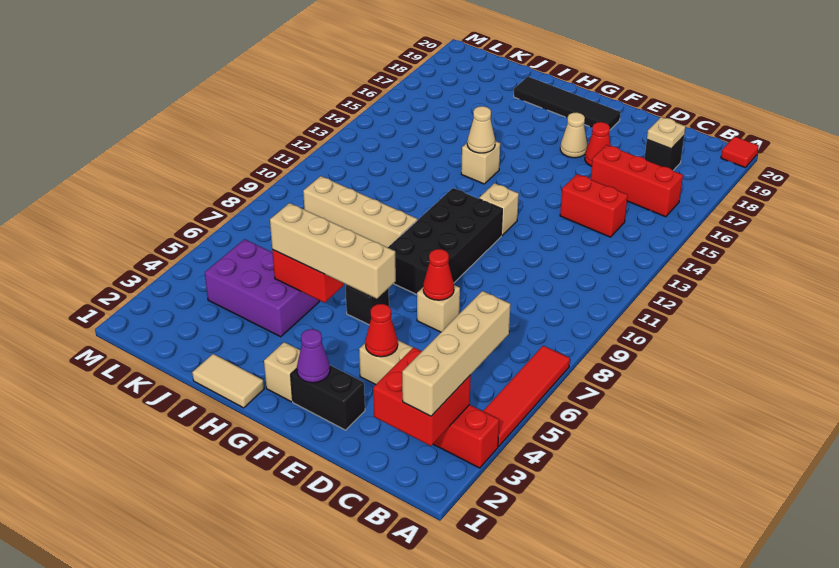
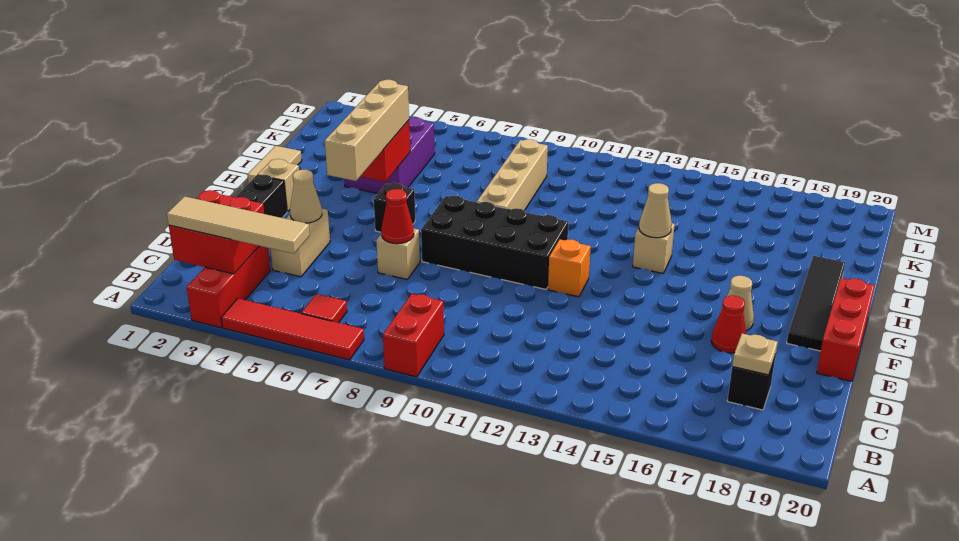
red 1x1 tile [721,136,759,167] -> red 1x1 tile moved to [301,294,347,323]
tan 1x4 brick [402,291,511,416] -> tan 1x4 tile [167,196,310,254]
red 1x3 brick [591,145,683,217] -> red 1x3 brick moved to [817,278,875,381]
red 1x2 brick [560,174,628,237] -> red 1x2 brick moved to [383,294,444,377]
red 1x1 cone [365,304,398,357] -> tan 1x1 cone [290,169,322,223]
purple 1x1 cone [297,329,330,383] -> none
tan 1x1 brick [479,183,519,236] -> orange 1x1 brick [548,240,591,297]

